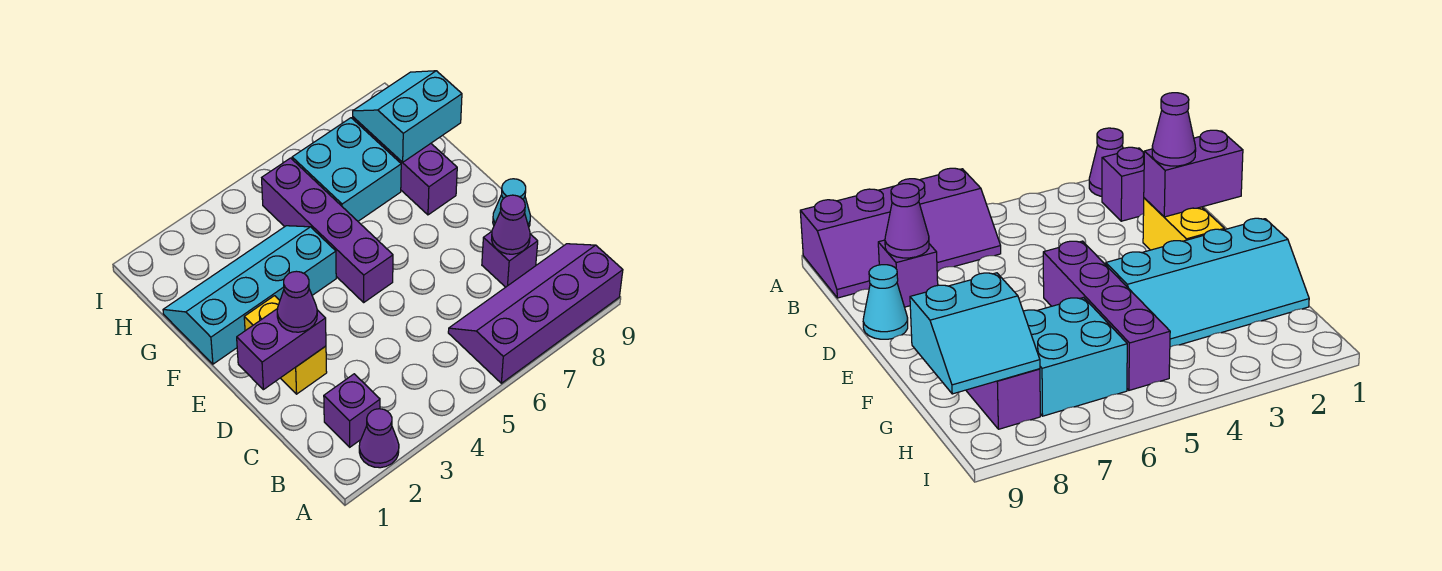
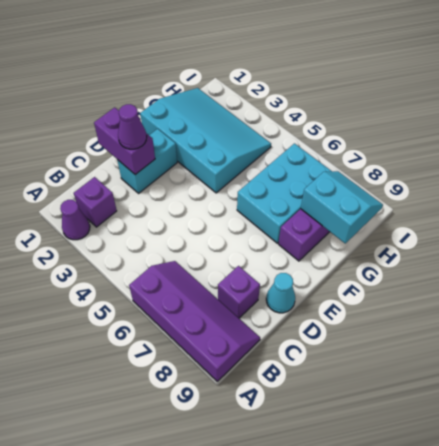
purple 1x1 cone [492,195,530,254] -> none
yellow 1x2 brick [244,296,327,394] -> cyan 1x2 brick [118,129,177,193]
purple 1x4 brick [262,158,393,302] -> none
cyan 2x4 slope [163,226,336,364] -> cyan 3x4 slope [140,88,271,193]
cyan 2x2 brick [292,118,401,221] -> cyan 2x3 brick [237,144,332,243]

